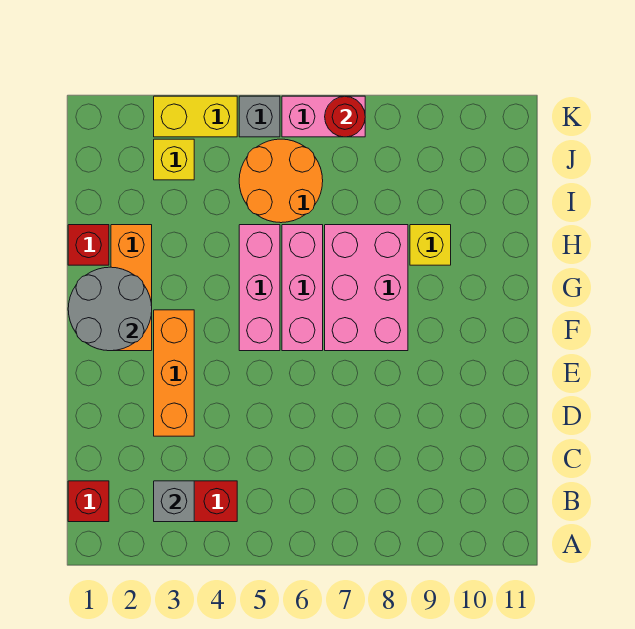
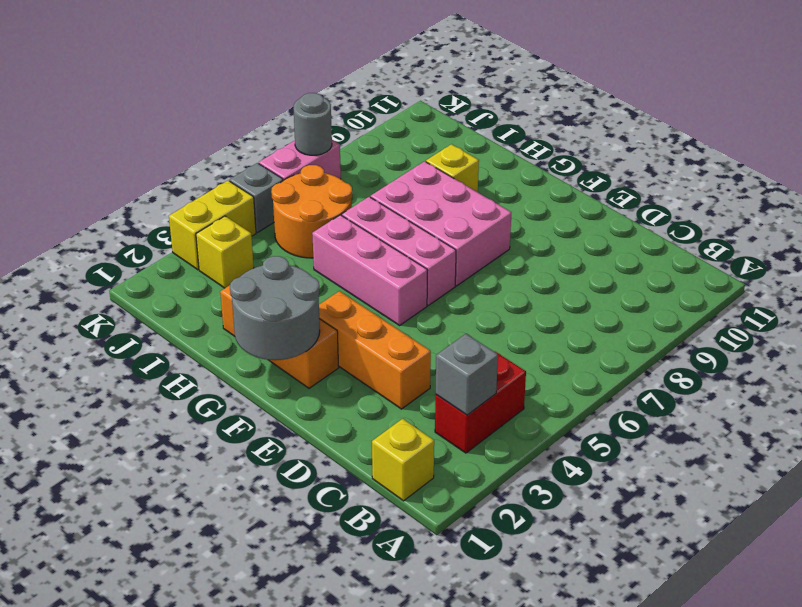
red 1x1 brick [68,481,109,522] -> yellow 1x1 brick [372,419,434,501]
red 1x1 brick [68,225,109,265] -> none
red 1x1 round brick [325,96,365,137] -> grey 1x1 round brick [293,93,332,155]

